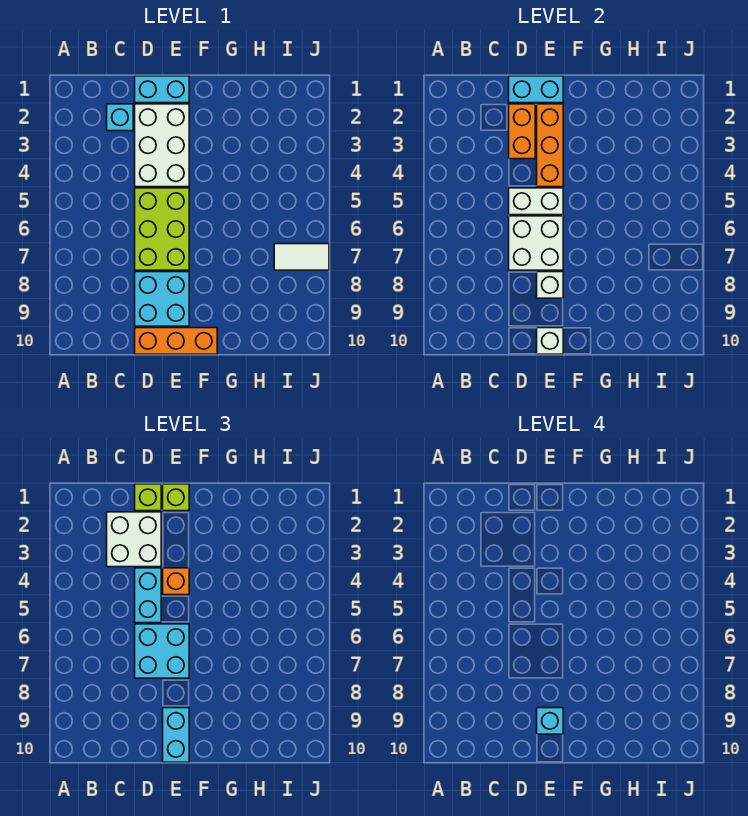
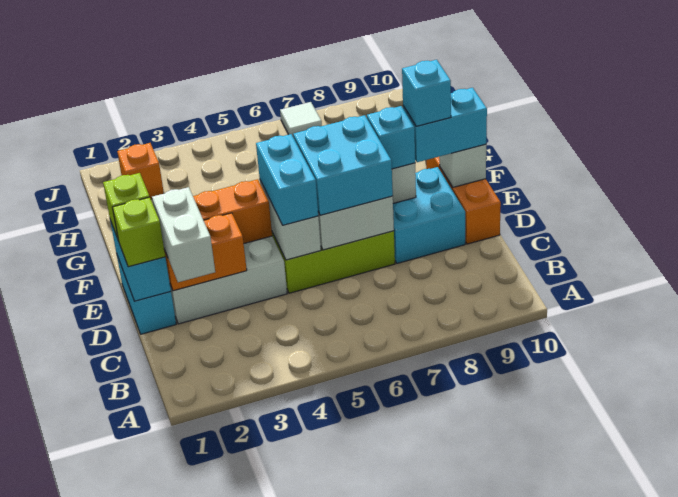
cyan 1x1 brick [107,104,133,131] -> cyan 1x1 brick moved to [367,106,415,169]
white 2x2 brick [107,512,161,567] -> white 1x2 brick [152,187,215,282]
cyan 1x2 brick [135,568,161,623] -> cyan 1x2 brick turned to [256,134,318,225]
orange 1x1 brick [163,568,189,595] -> orange 1x1 brick moved to [117,143,164,199]
white 1x2 tile [274,244,329,270] -> white 1x1 tile [280,102,322,138]

